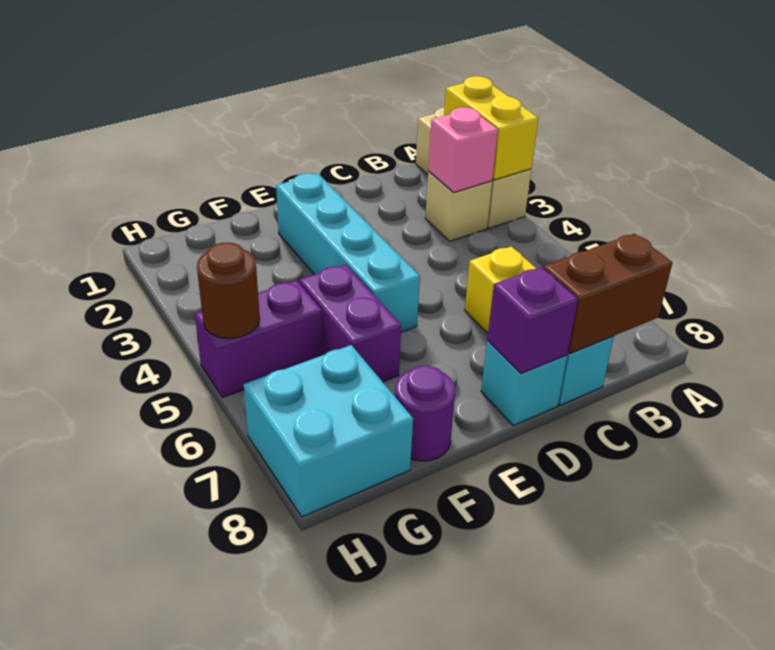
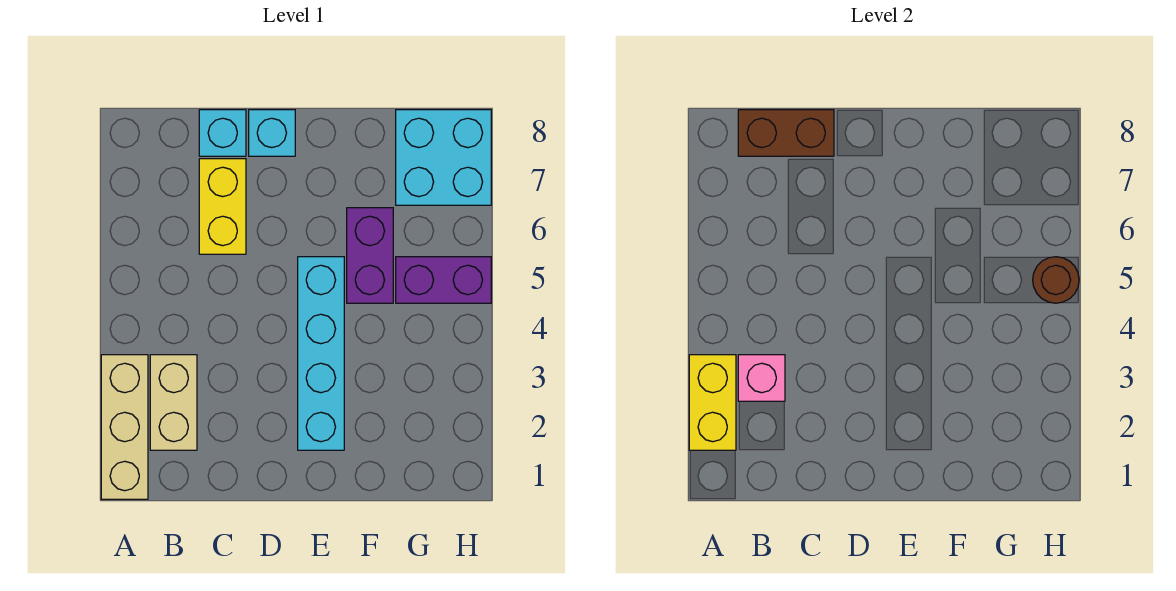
tan 1x1 brick [425,171,492,241] -> tan 1x2 brick [150,355,197,450]
purple 1x1 brick [487,267,578,373] -> none
purple 1x1 round brick [395,365,455,461] -> none

